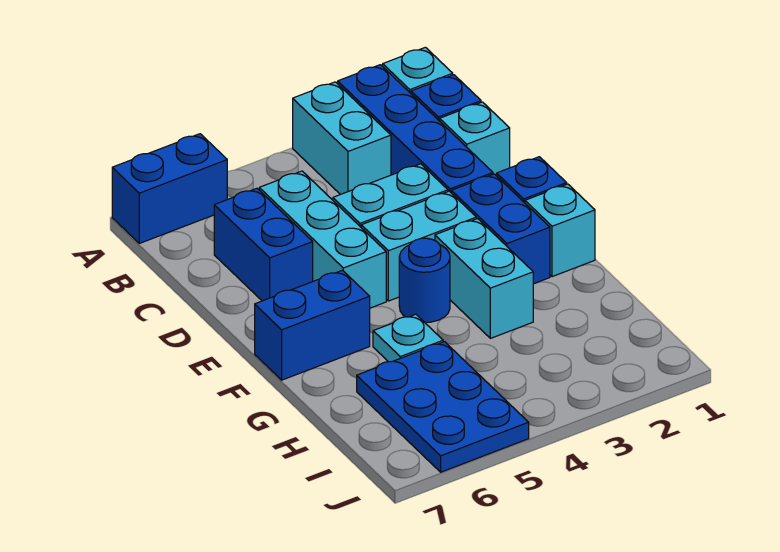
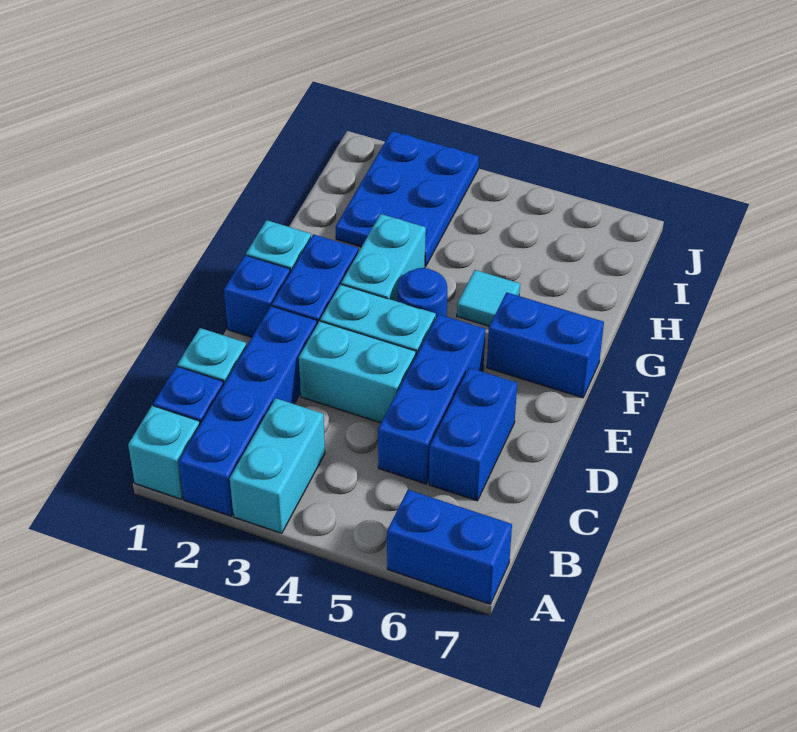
cyan 1x3 brick [259,171,386,308] -> blue 1x3 brick [378,314,485,484]
cyan 1x1 plate [373,314,443,362] -> cyan 1x1 tile [457,270,520,326]
blue 2x3 plate [357,342,529,472] -> blue 2x3 plate moved to [336,131,479,266]

